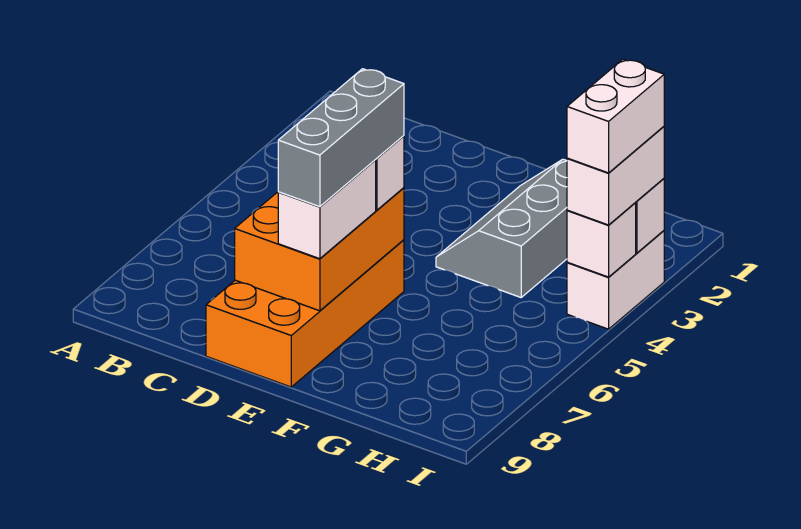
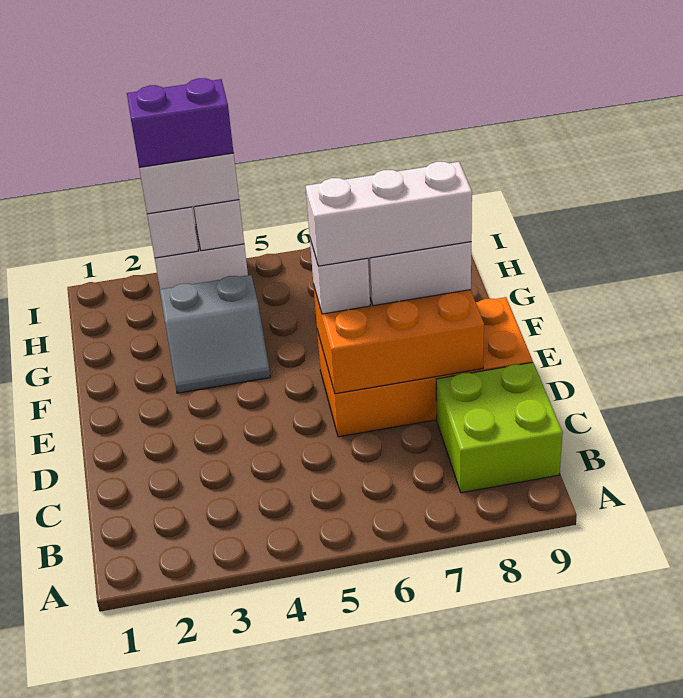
none -> lime 2x2 brick [436,362,563,493]
grey 1x3 brick [278,69,404,207] -> white 1x3 brick [306,162,472,266]
grey 2x3 slope [436,159,567,297] -> grey 2x2 slope [160,275,270,393]
white 1x2 brick [567,59,664,173] -> purple 1x2 brick [127,78,234,167]

